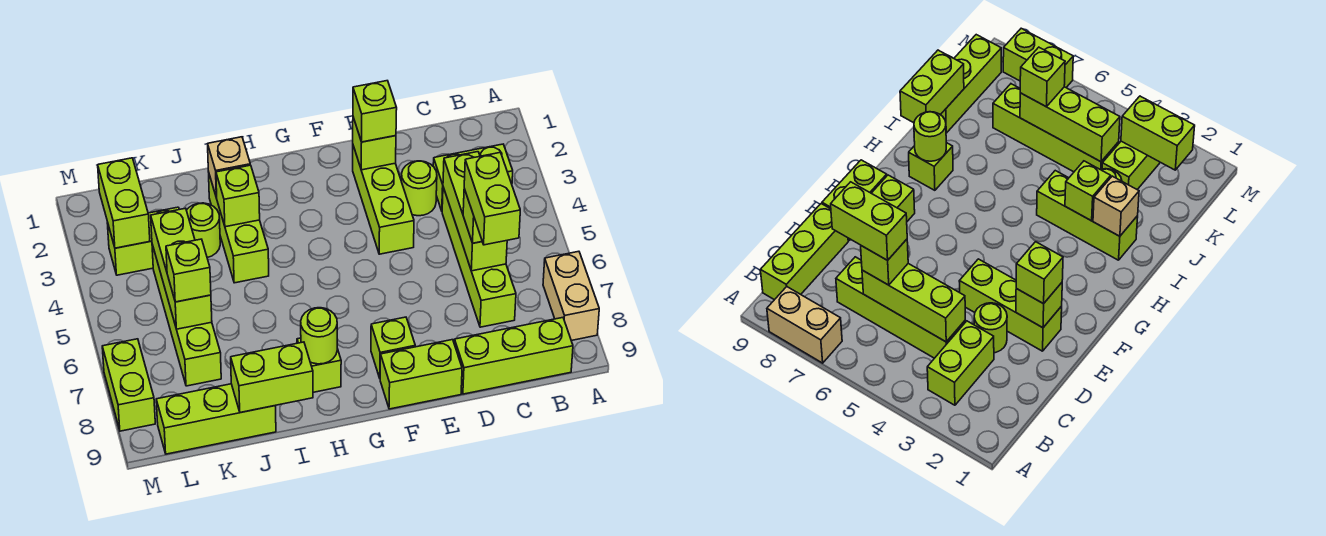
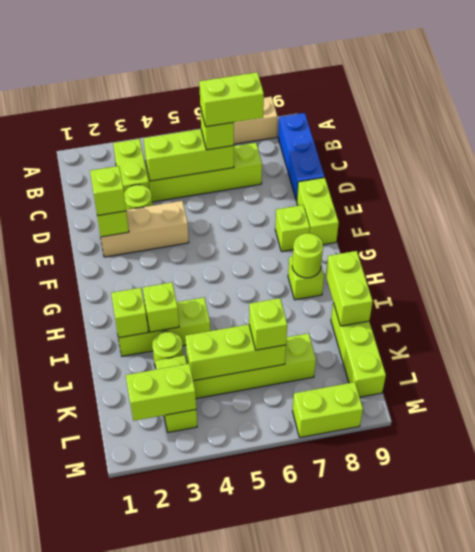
lime 1x3 brick [454,318,573,394] -> blue 1x3 brick [278,113,325,201]
lime 1x3 brick [353,146,414,254] -> tan 1x3 brick [98,201,189,257]
tan 1x1 brick [208,137,250,198] -> lime 1x1 brick [111,288,148,338]

